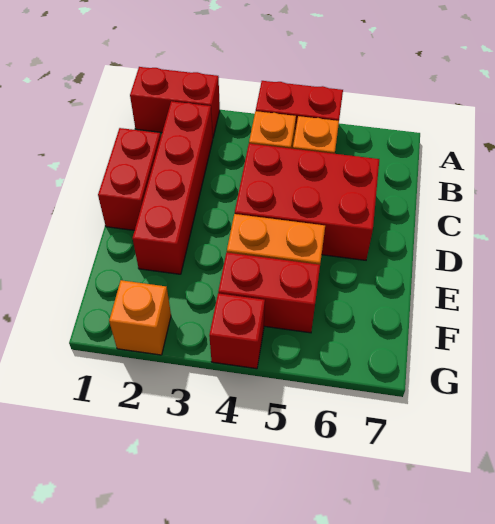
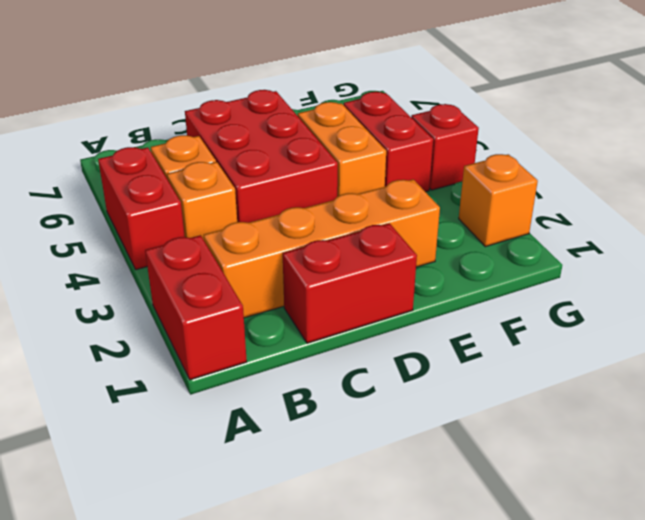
red 1x4 brick [132,101,213,274] -> orange 1x4 brick [204,179,440,318]

